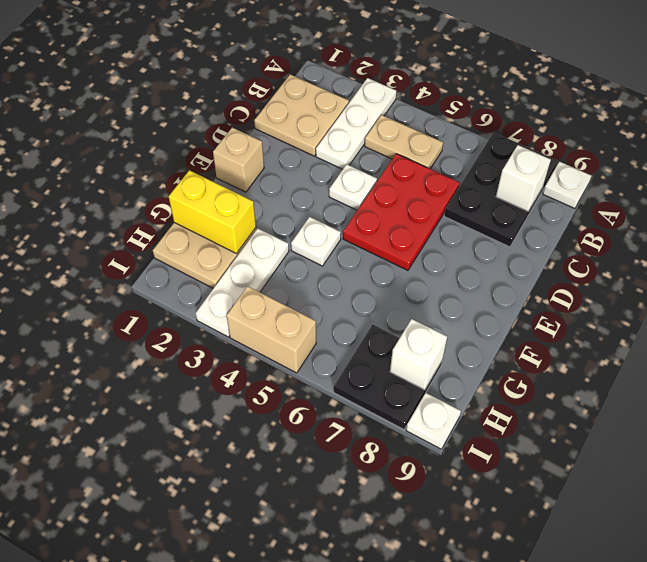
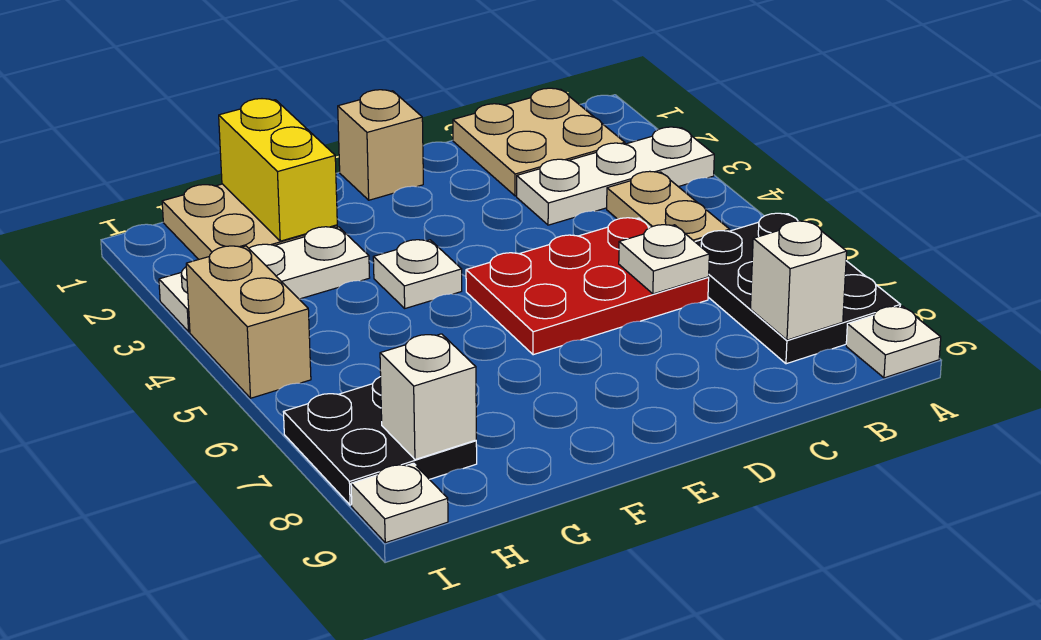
black 2x3 plate [444,133,557,247] -> black 2x3 plate turned to [696,213,900,364]
white 1x1 plate [329,164,377,210] -> white 1x1 plate moved to [619,225,709,294]

